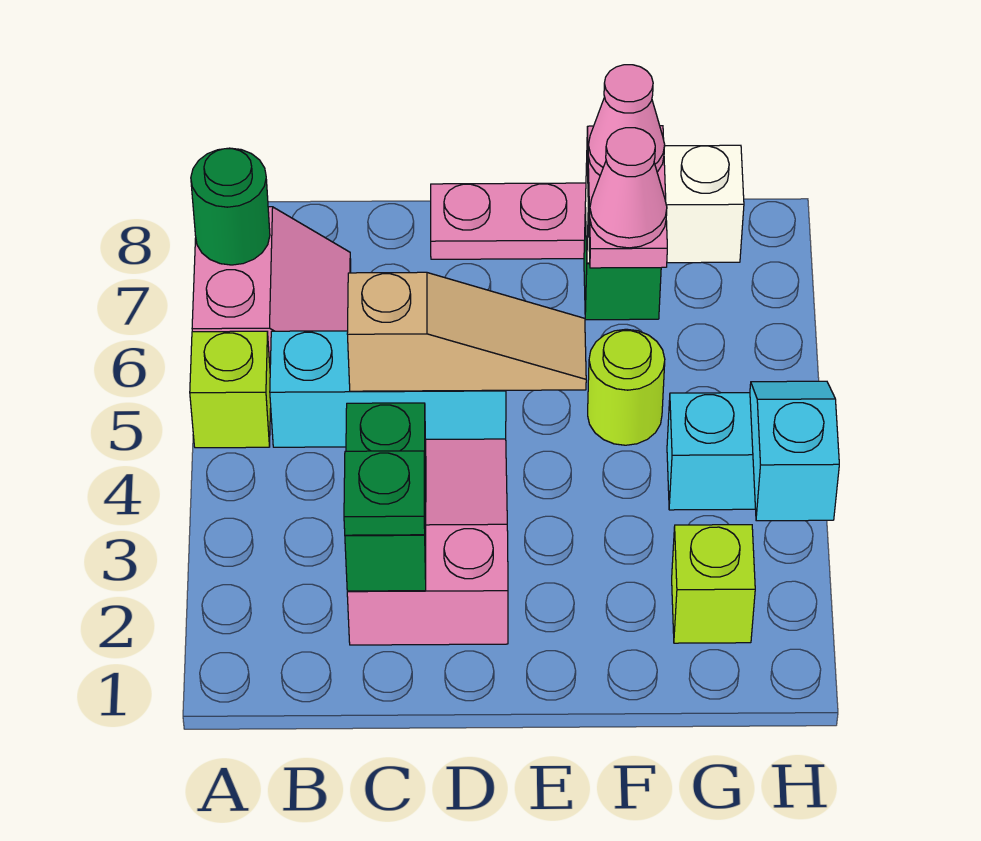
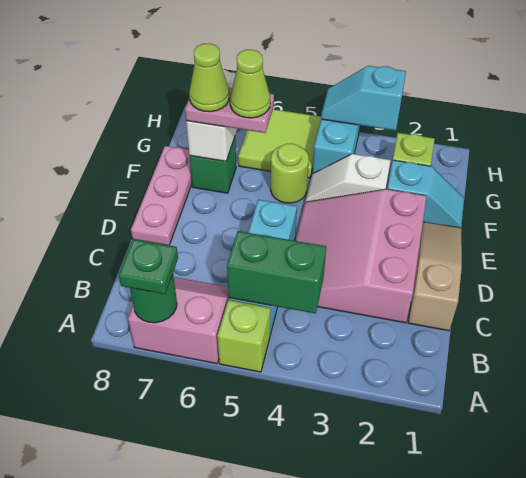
pink 2x3 slope [347,439,508,645] -> pink 3x3 slope [295,189,426,323]
green 1x2 brick [345,403,426,591] -> green 1x2 brick moved to [227,231,326,314]
green 1x1 plate [344,451,425,535] -> green 1x1 plate moved to [119,239,178,294]
tan 1x3 slope [347,272,586,391] -> tan 1x3 slope moved to [408,222,462,331]
none -> cyan 1x2 slope [388,160,464,228]
none -> white 1x2 slope [305,154,391,202]
pink 1x1 cone [590,128,667,248] -> lime 1x1 cone [230,50,270,118]
pink 1x1 cone [588,65,665,175] -> lime 1x1 cone [189,43,229,112]
none -> lime 2x2 tile [238,109,321,178]

